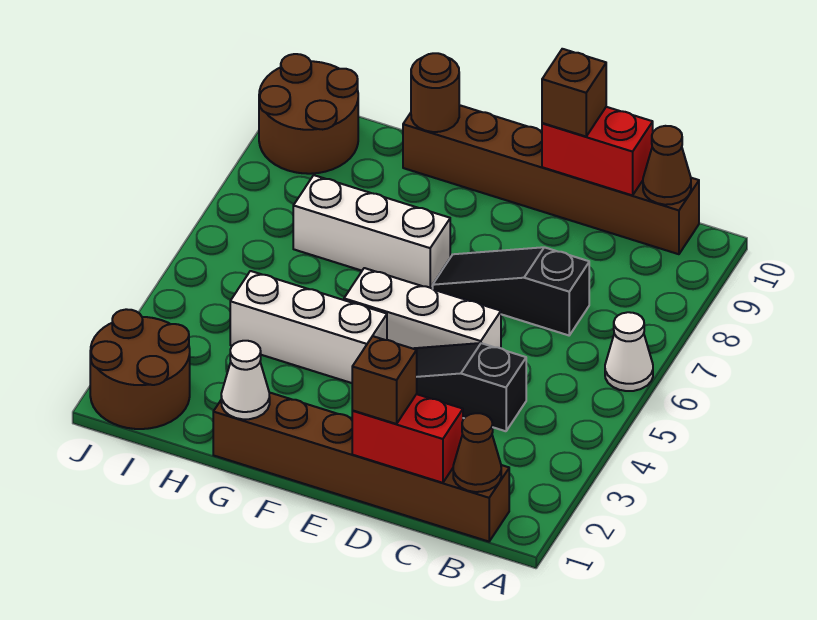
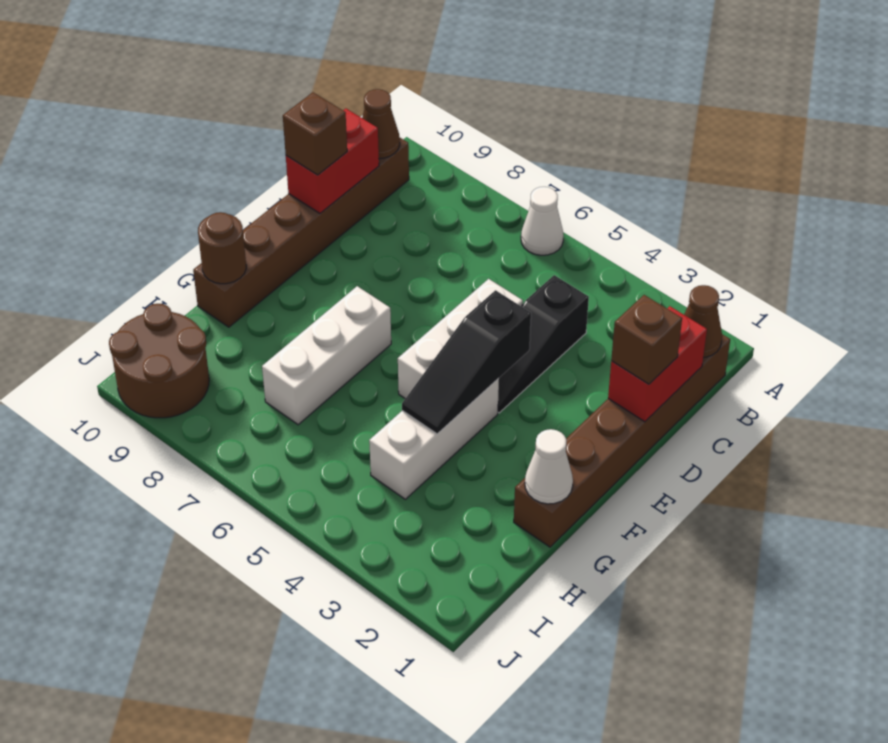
black 1x3 slope [433,247,589,335] -> black 1x3 slope moved to [402,290,531,434]
brown 2x2 round brick [90,309,190,429] -> none

